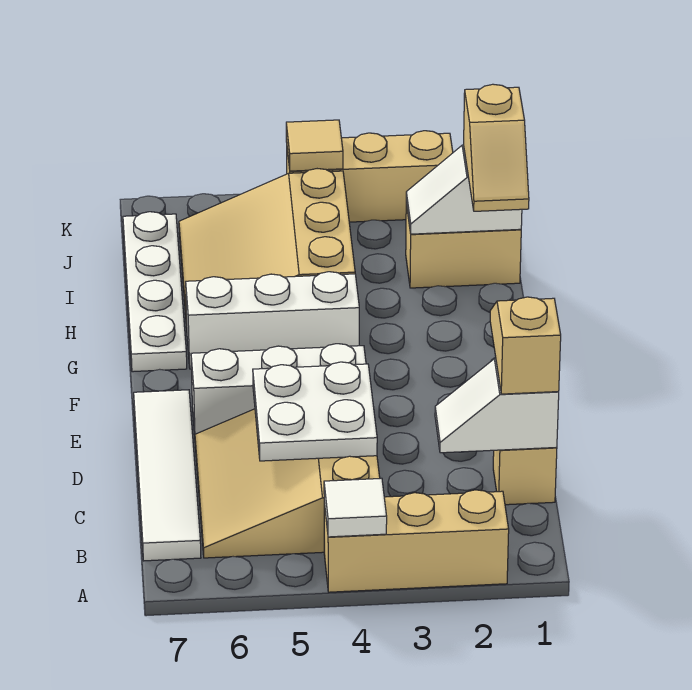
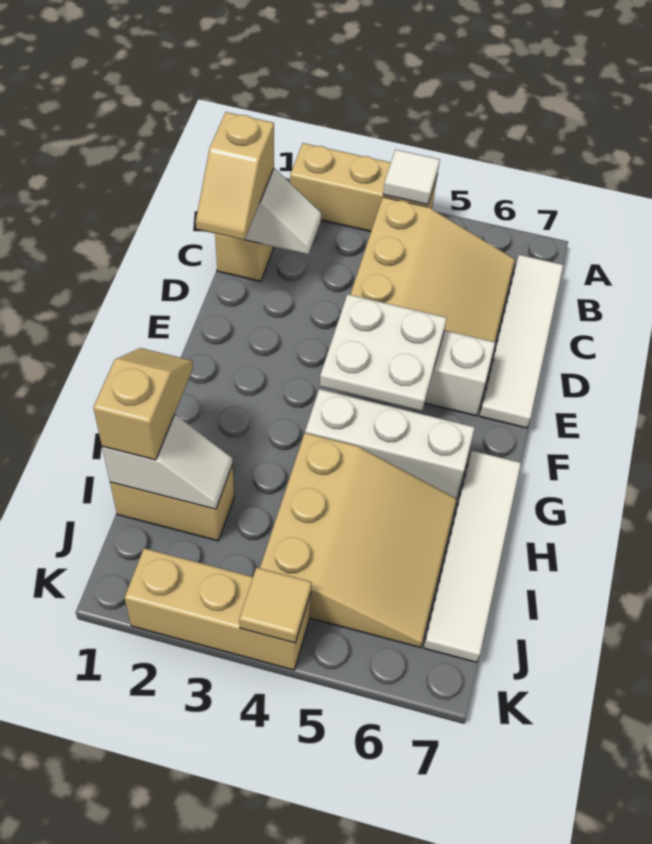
white 2x2 plate [253,362,377,461] -> white 2x2 plate moved to [320,294,447,411]
white 1x4 plate [123,212,187,372] -> white 1x4 tile [424,451,521,662]

